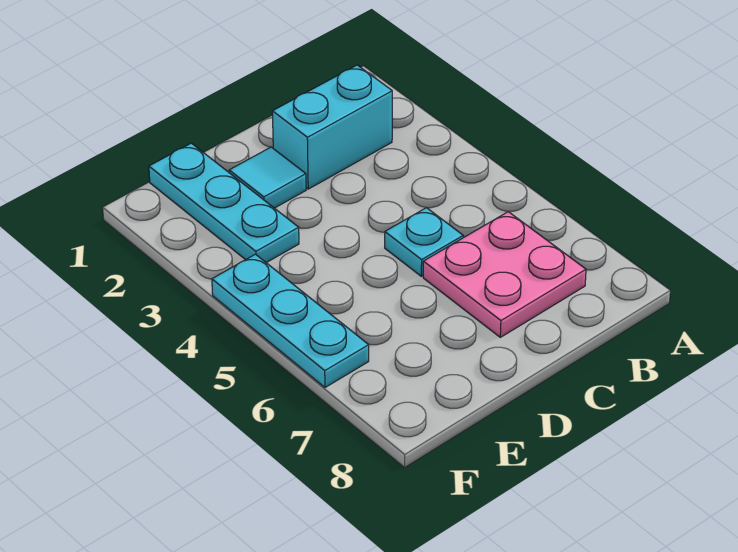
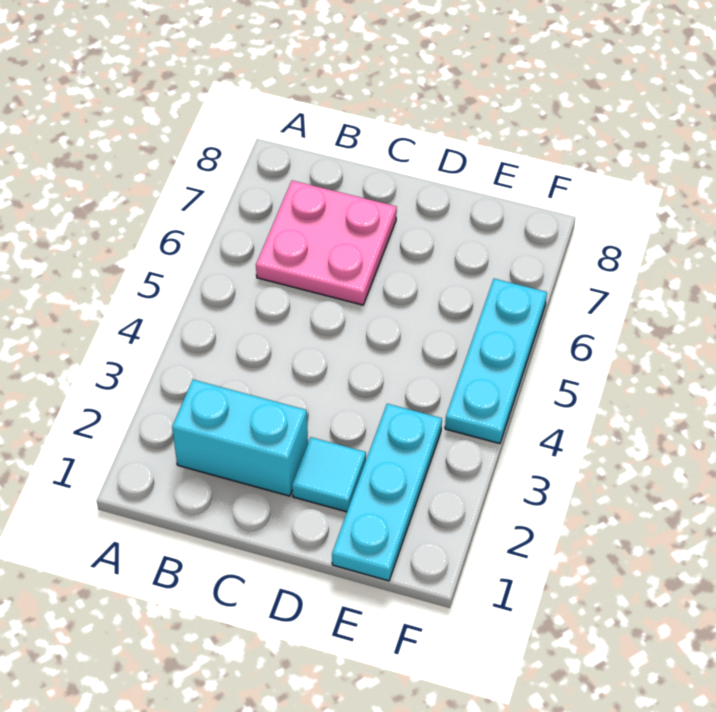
cyan 1x1 plate [385,208,463,276] -> none

